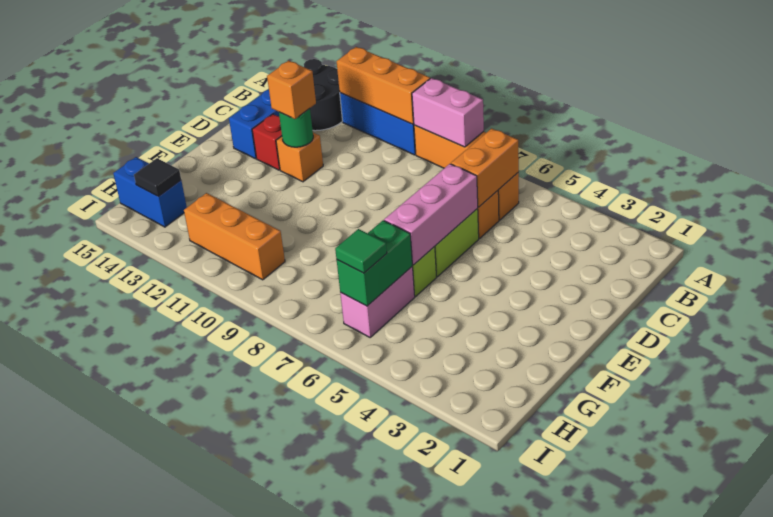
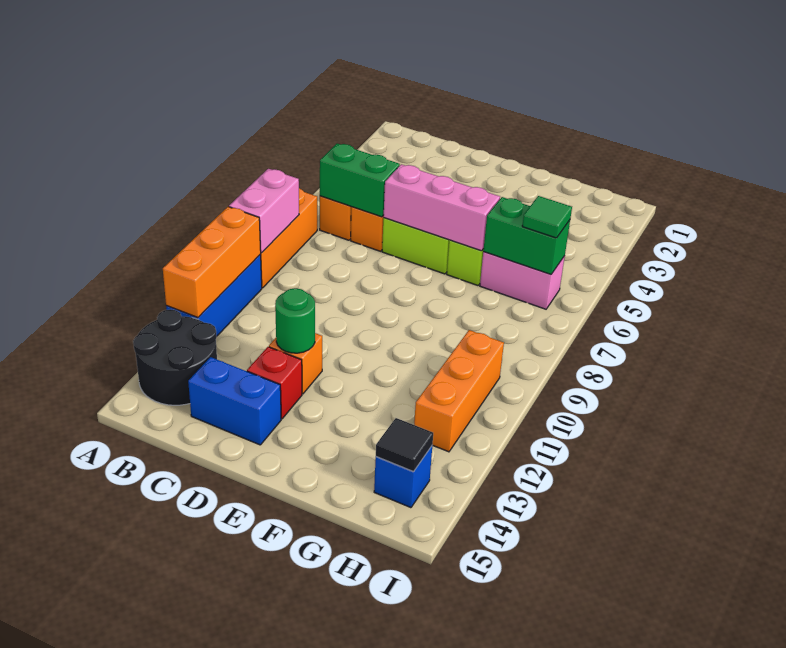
orange 1x2 brick [451,128,519,207] -> green 1x2 brick [320,144,400,217]
orange 1x1 brick [267,61,316,119] -> none
blue 1x2 brick [113,157,187,227] -> blue 1x1 brick [374,446,432,508]

